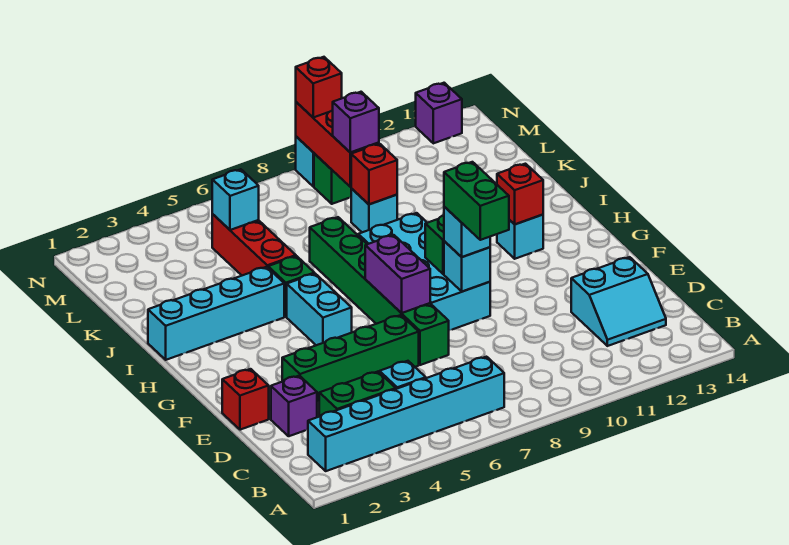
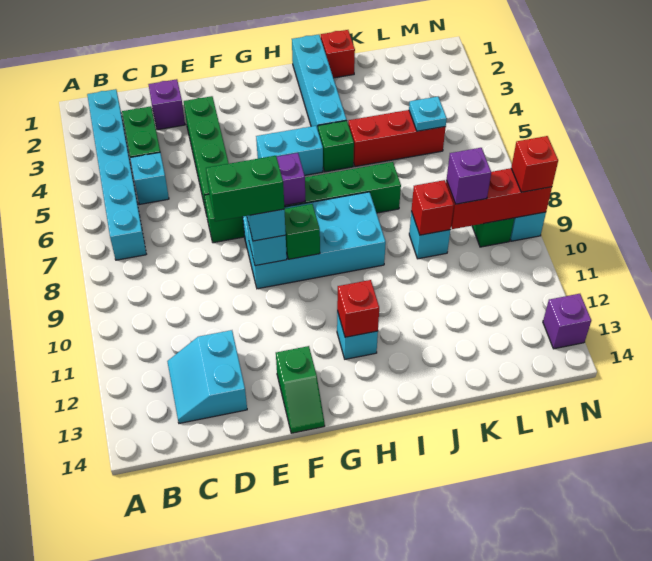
red 1x1 brick [222,369,269,430] -> red 1x1 brick moved to [321,30,355,78]
none -> green 1x2 slope [276,346,325,433]
cyan 1x1 brick [212,169,259,230] -> cyan 1x1 plate [409,97,447,131]

